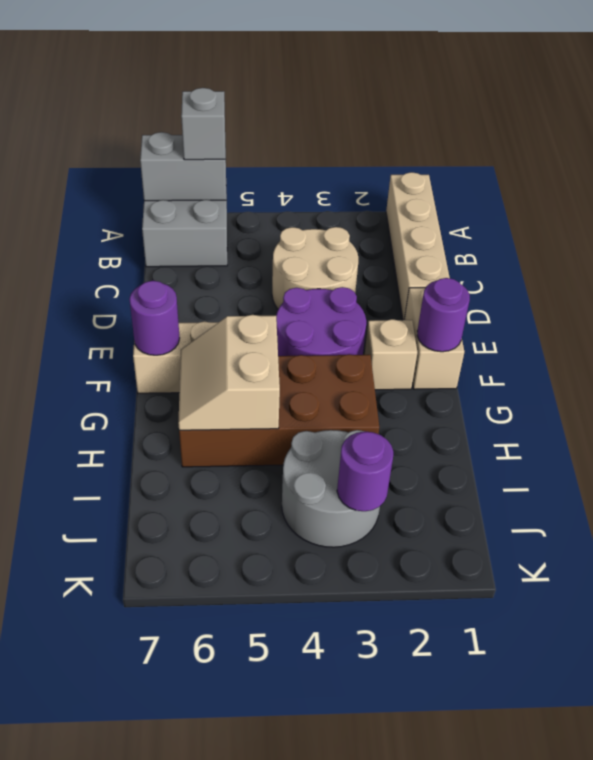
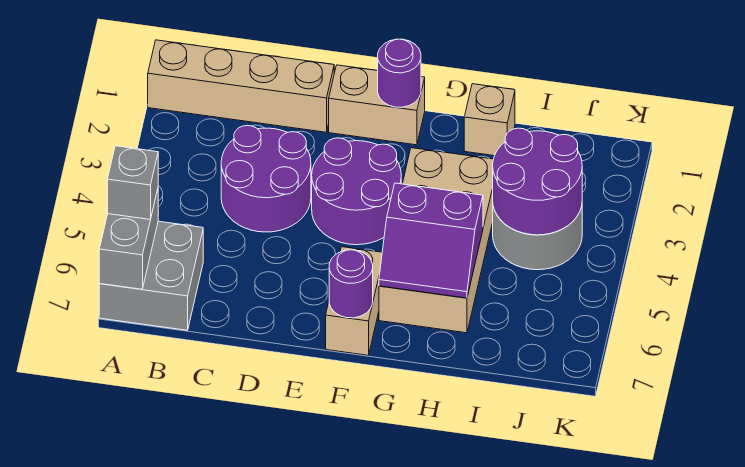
tan 2x2 round brick [272,227,358,309] -> purple 2x2 round brick [221,125,311,232]
tan 1x1 brick [365,319,417,390] -> tan 1x1 brick moved to [464,84,515,156]
brown 2x4 brick [179,354,379,467] -> tan 2x4 brick [379,148,493,333]
tan 2x2 slope [178,315,280,430] -> purple 2x2 slope [379,183,483,298]
purple 1x1 round brick [337,431,393,511] -> purple 2x2 round brick [493,128,582,235]

